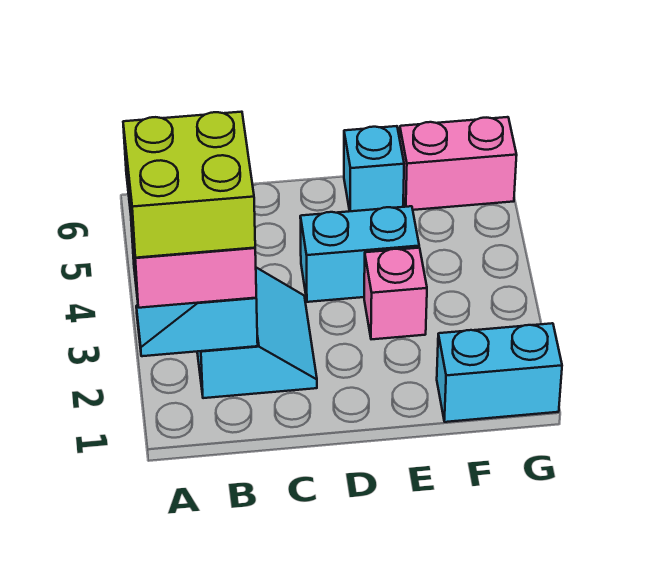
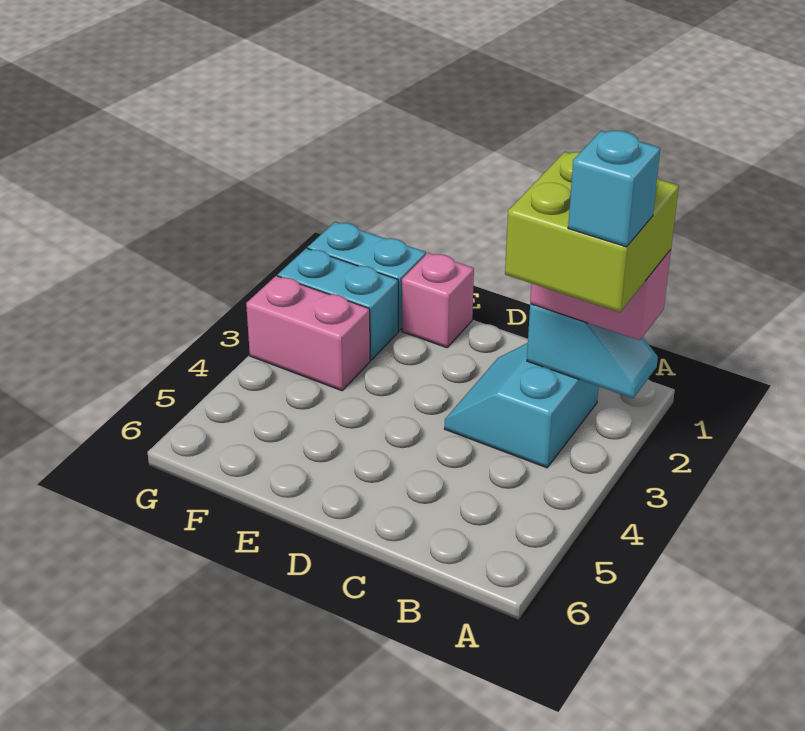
cyan 1x2 brick [300,206,419,302] -> cyan 1x2 brick moved to [278,248,398,360]
pink 1x1 brick [364,248,427,339] -> pink 1x1 brick moved to [402,253,474,348]
cyan 1x1 brick [344,126,404,211] -> cyan 1x1 brick moved to [568,131,660,247]
pink 1x2 brick [400,117,517,210] -> pink 1x2 brick moved to [246,276,370,391]

